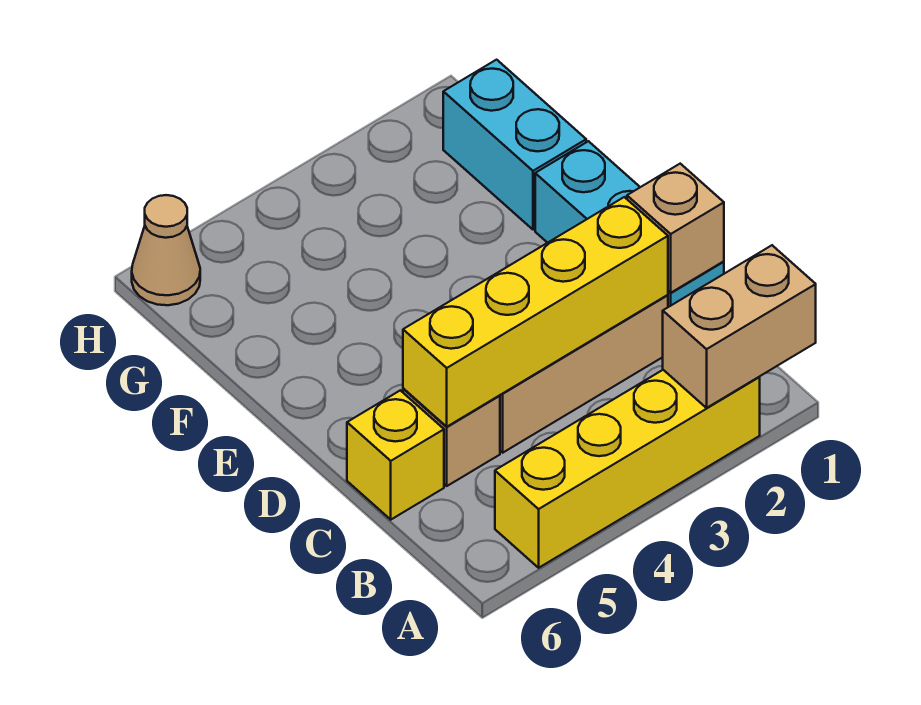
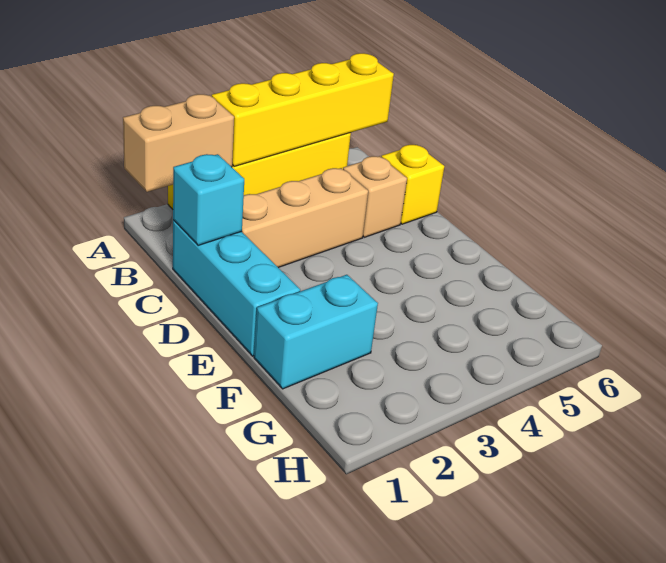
tan 1x1 brick [627,164,724,293] -> cyan 1x1 brick [173,154,244,245]
yellow 1x4 brick [403,197,668,427] -> yellow 1x4 brick moved to [212,53,394,167]
cyan 1x2 brick [443,60,586,230] -> cyan 1x2 brick turned to [254,275,378,389]
tan 1x1 cone [132,195,200,305] -> none

